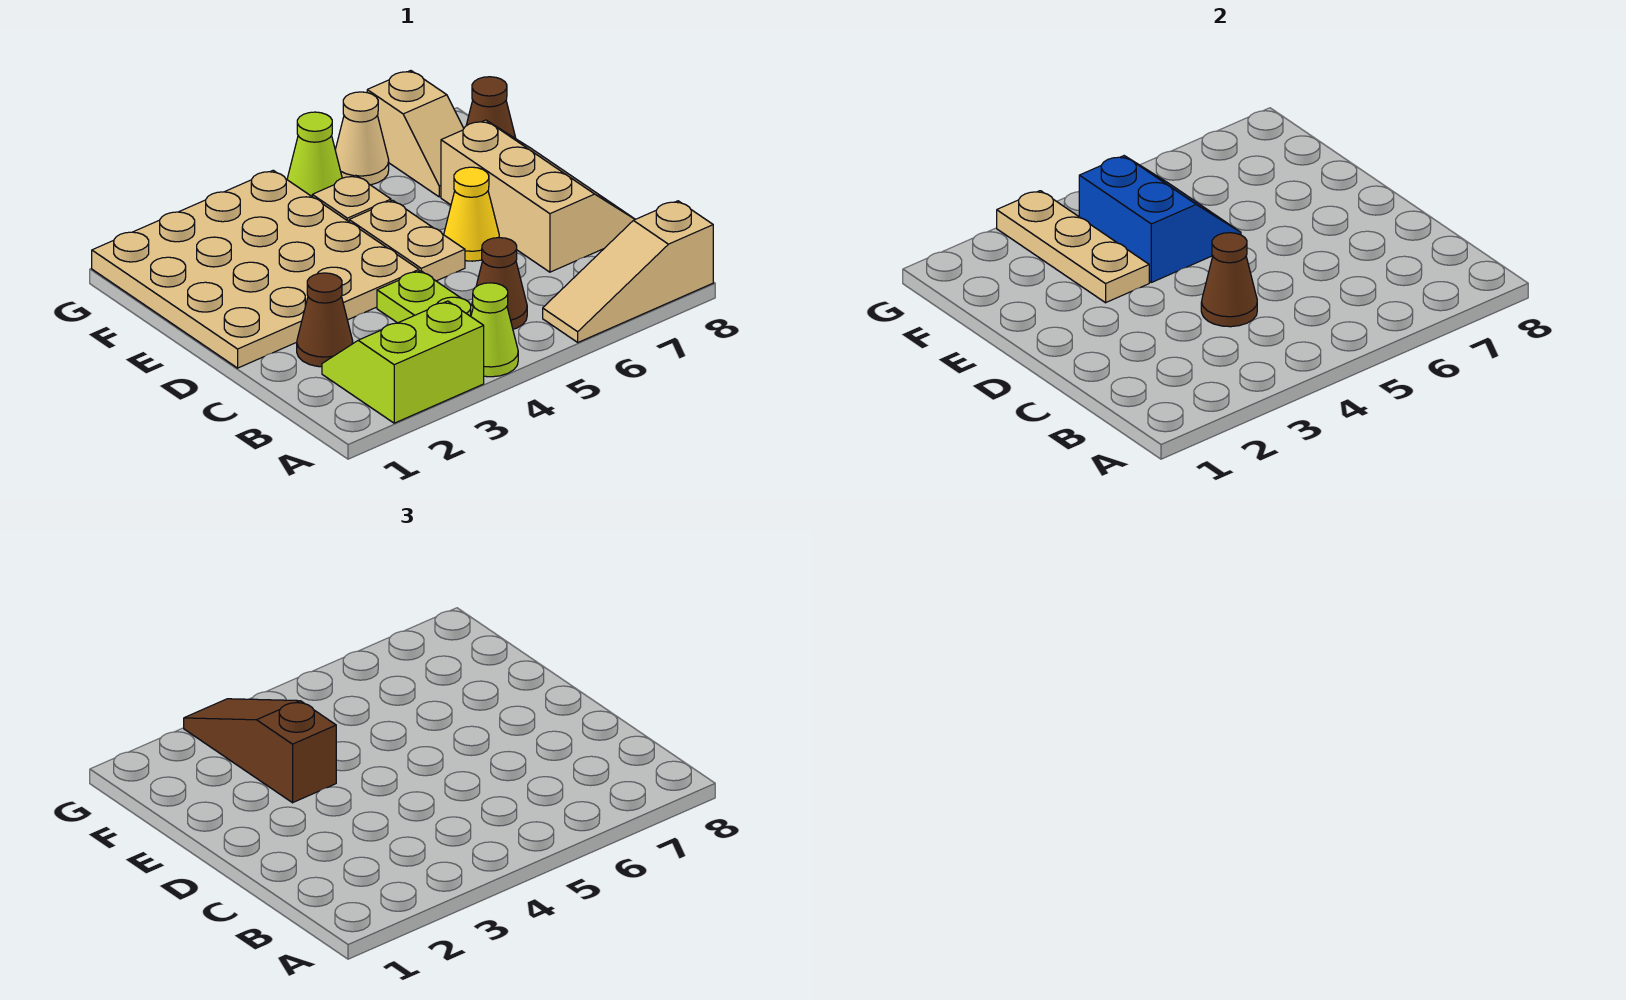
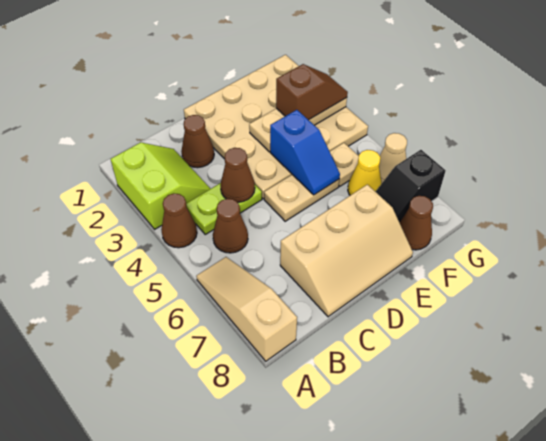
lime 1x1 cone [471,283,518,377] -> brown 1x1 cone [161,193,197,248]
yellow 1x1 cone [444,167,499,261] -> yellow 1x1 cone moved to [348,150,382,195]
brown 1x3 slope [184,699,336,803] -> brown 1x2 slope [276,64,348,120]
blue 2x2 slope [1079,156,1241,282] -> blue 1x2 slope [270,110,340,195]
tan 1x2 slope [367,71,464,197] -> black 1x2 slope [376,150,446,222]
lime 1x1 cone [287,112,342,196] -> none

